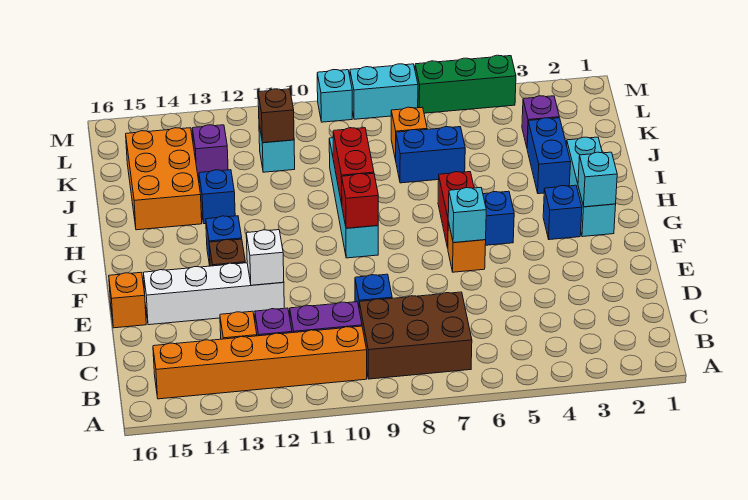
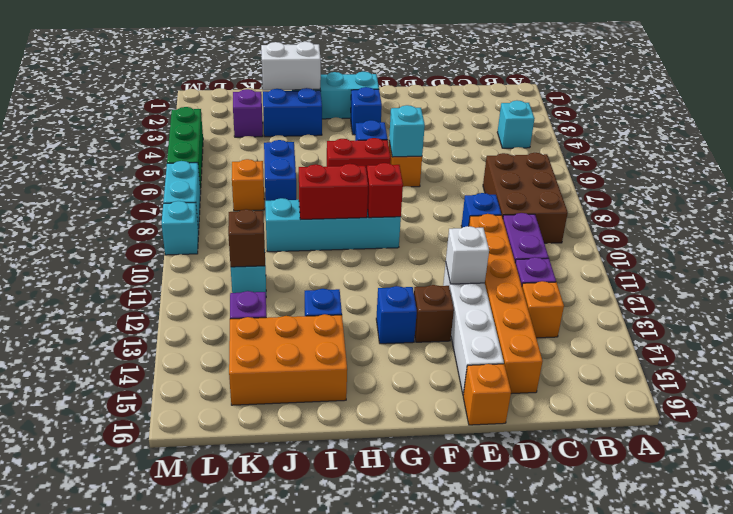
orange 1x6 brick [153,326,367,399] -> orange 1x6 brick moved to [469,214,543,394]
cyan 1x1 brick [578,152,617,207] -> cyan 1x1 brick moved to [497,100,535,148]
none -> white 1x2 brick [261,42,321,90]

